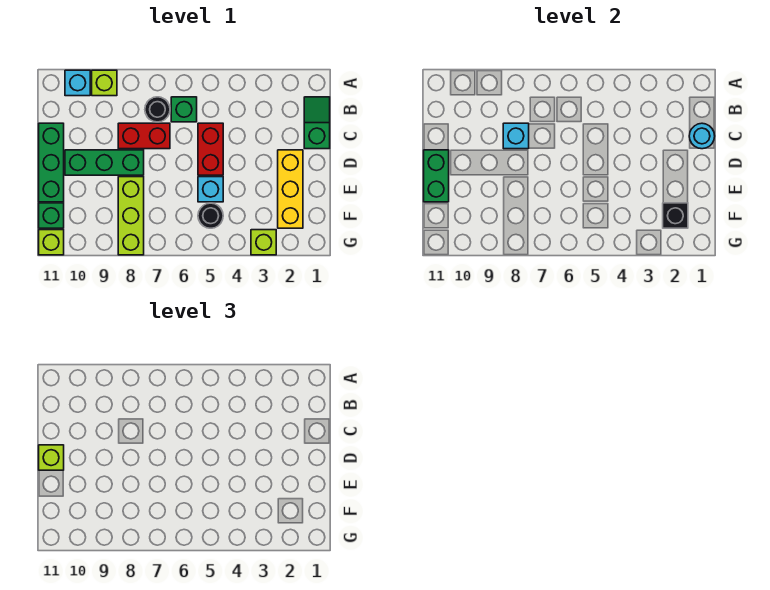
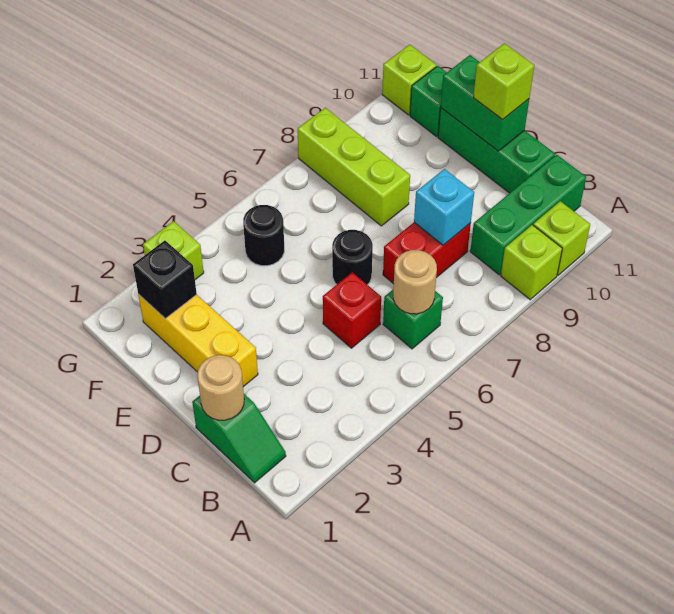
cyan 1x1 brick [65,70,90,96] -> lime 1x1 brick [533,201,590,275]
none -> tan 1x1 round brick [393,250,437,314]
black 1x1 round brick [145,97,170,122] -> black 1x1 round brick moved to [332,230,373,285]
cyan 1x1 round brick [689,123,715,149] -> tan 1x1 round brick [197,355,244,420]
red 1x2 brick [198,123,223,175] -> red 1x1 brick [323,272,381,348]
green 1x3 brick [65,150,144,175] -> green 1x3 brick moved to [470,155,586,275]
cyan 1x1 brick [198,177,223,202] -> none

